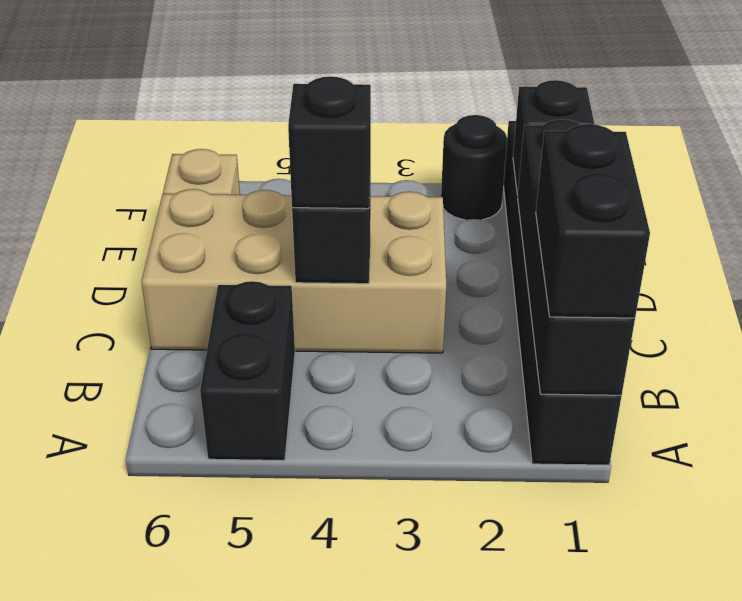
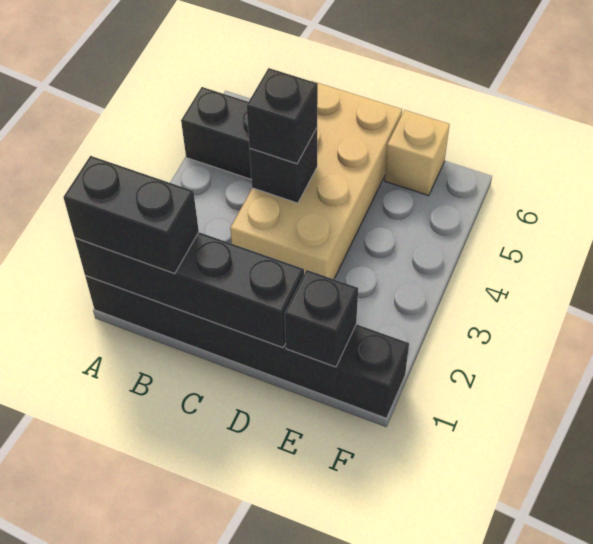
black 1x1 round brick [441,115,507,220] -> none

